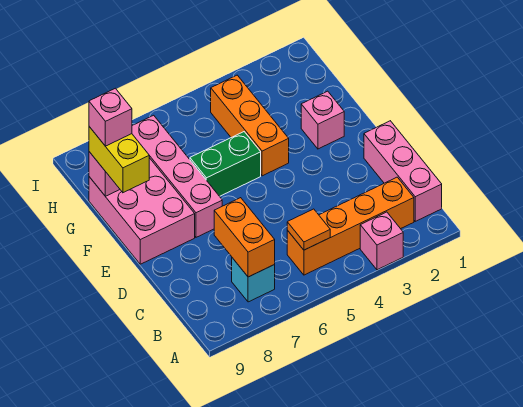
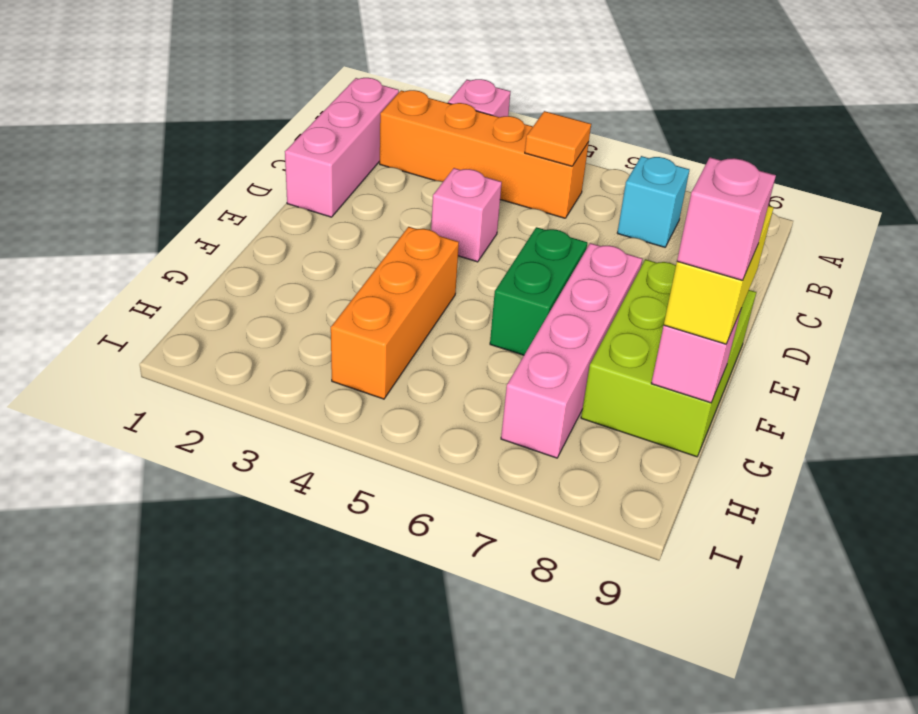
orange 1x2 brick [214,198,275,277] -> none
pink 2x3 brick [89,158,195,264] -> lime 2x3 brick [581,259,756,457]
pink 1x1 brick [301,91,344,149] -> pink 1x1 brick moved to [431,168,502,262]
green 1x2 brick [190,132,261,196] -> green 1x2 brick turned to [490,227,587,355]

